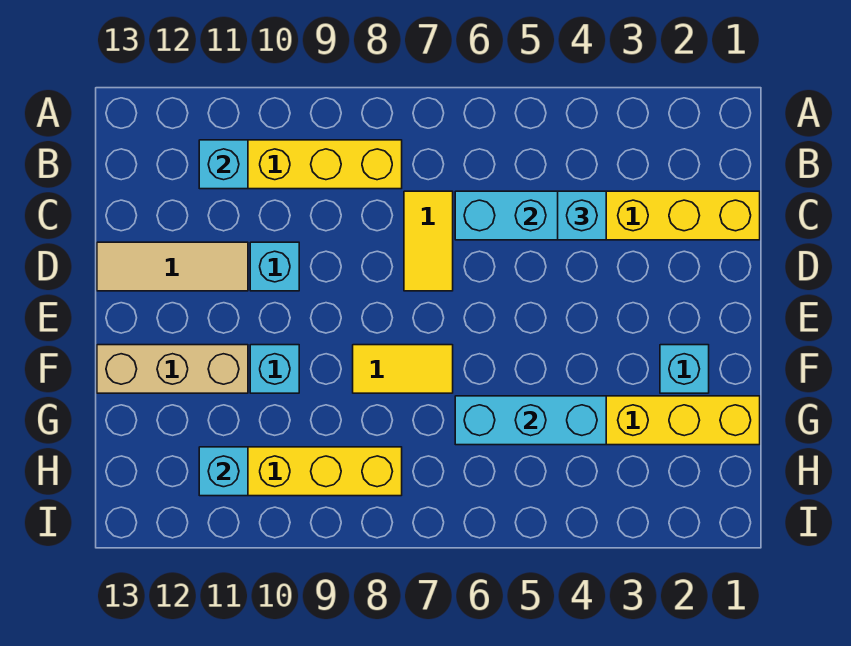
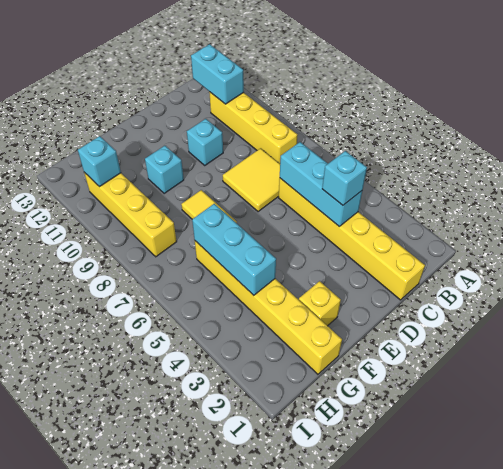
cyan 1x1 brick [199,140,248,189] -> cyan 1x2 brick [191,44,244,104]
yellow 1x2 tile [404,191,453,291] -> yellow 2x2 tile [223,148,280,212]
tan 1x3 tile [97,242,248,291] -> none
cyan 1x1 brick [660,345,709,393] -> yellow 1x1 brick [299,281,341,326]
tan 1x3 brick [97,345,248,393] -> none

